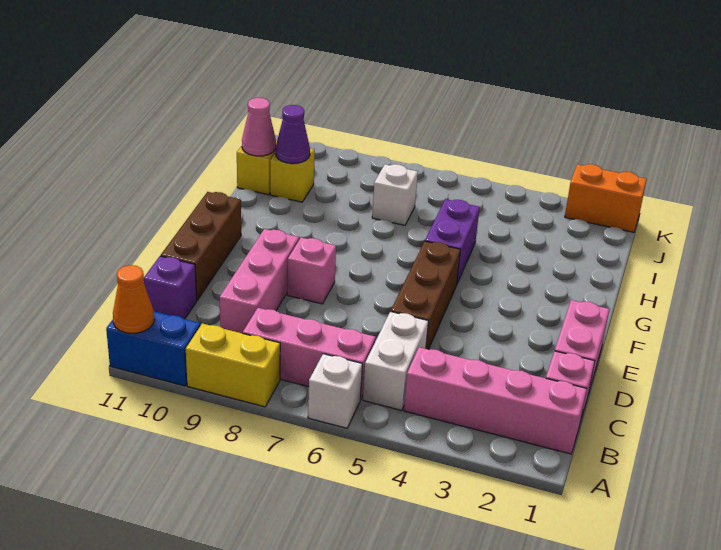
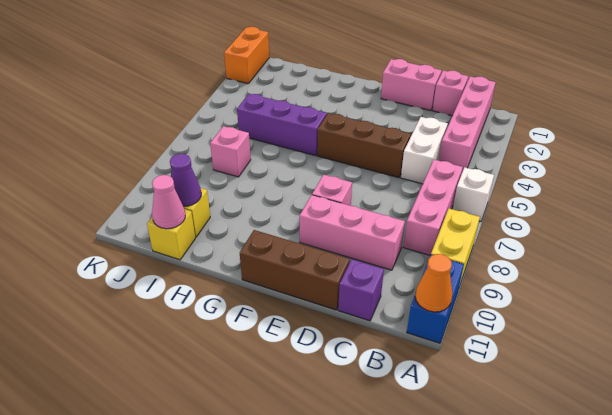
white 1x2 brick [363,311,428,410] -> white 1x2 brick turned to [401,117,448,184]
purple 1x2 brick [425,199,480,283] -> purple 1x3 brick [237,94,327,156]
white 1x1 brick [372,164,418,225] -> pink 1x1 brick [210,126,251,177]

